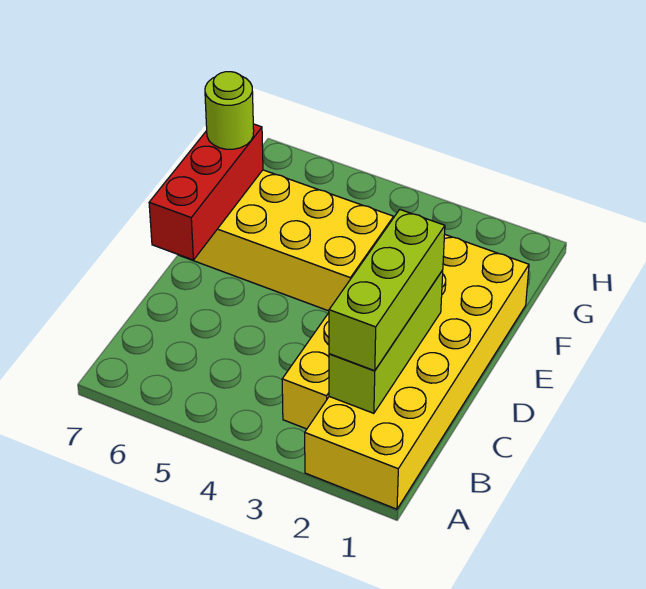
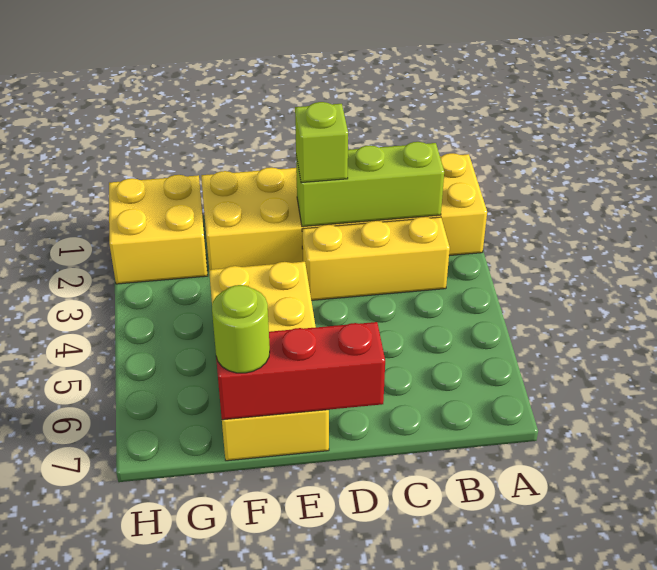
lime 1x3 brick [329,210,445,371] -> lime 1x1 brick [295,102,348,183]
none -> yellow 2x2 brick [109,175,208,284]

